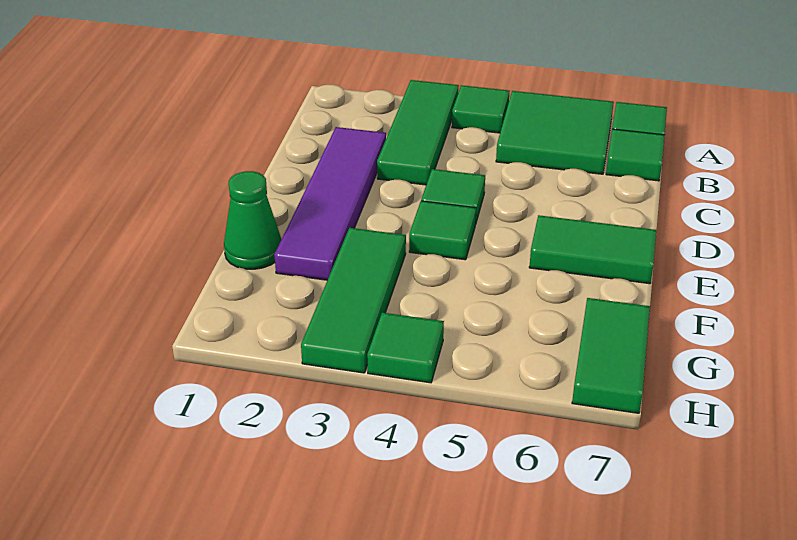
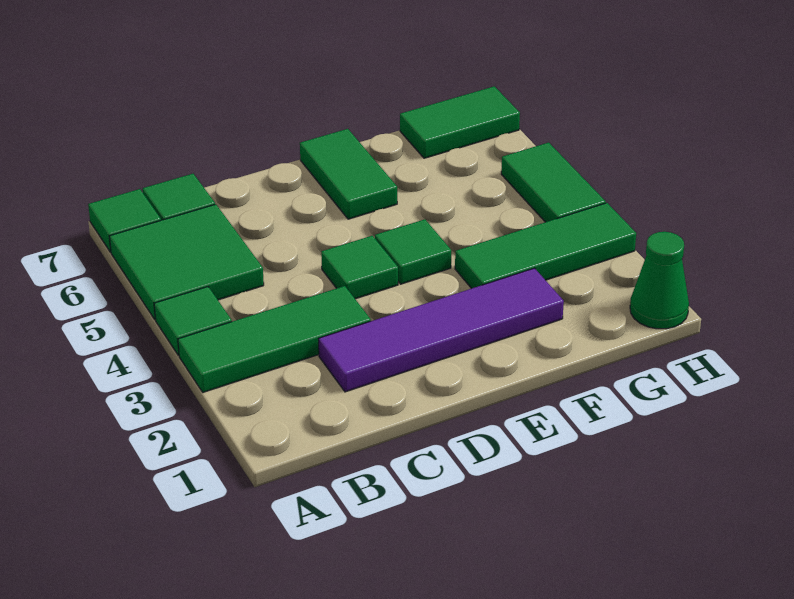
green 1x1 cone [224,171,282,269] -> green 1x1 cone moved to [630,232,689,329]
green 1x1 tile [367,313,444,383] -> green 1x2 tile [501,143,606,222]

